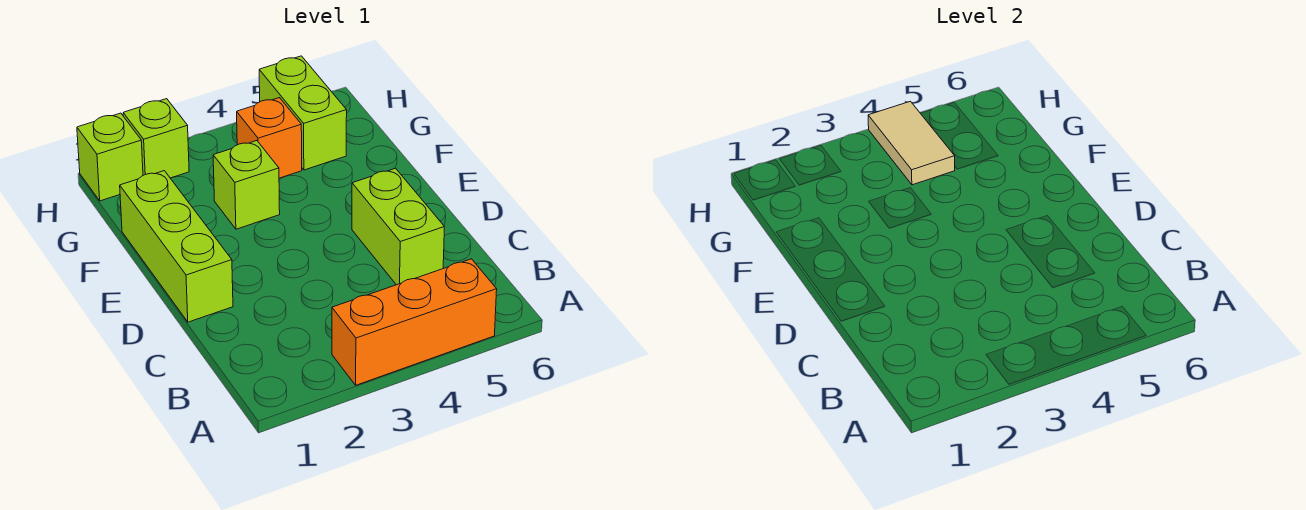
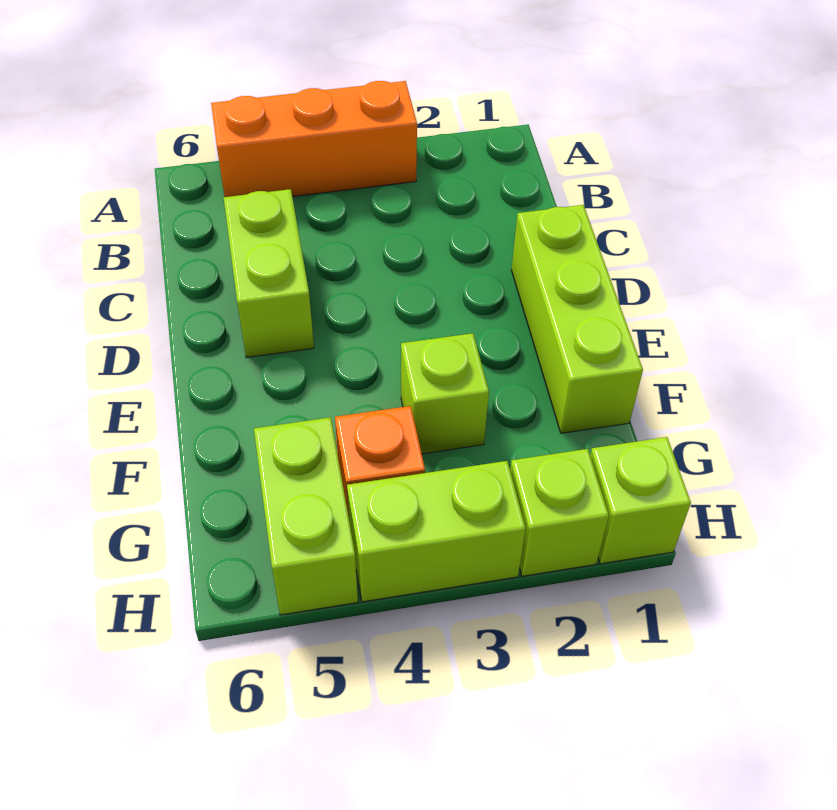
tan 1x2 tile [868,101,955,185] -> none
none -> lime 1x2 brick [347,461,526,602]

